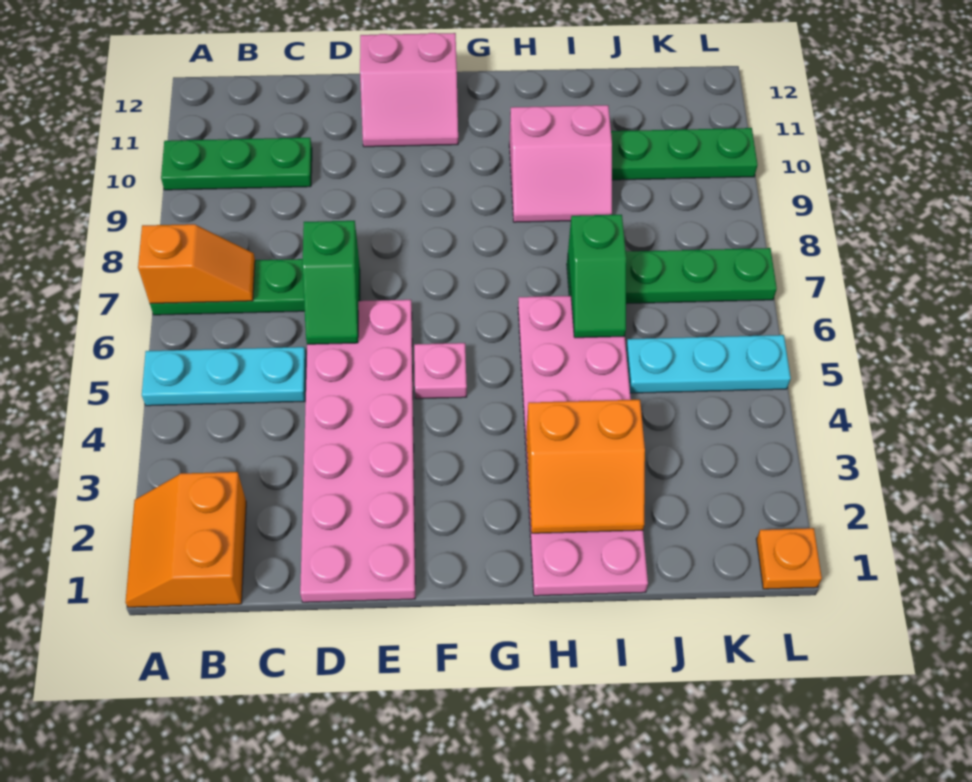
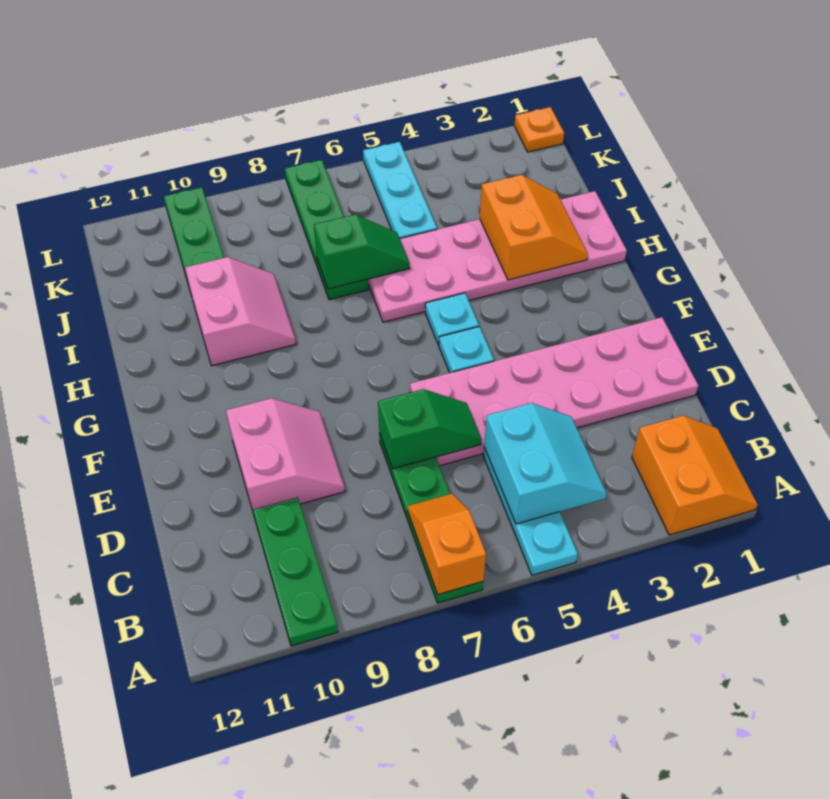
orange 2x2 slope [126,472,246,607] -> orange 2x2 slope turned to [632,416,758,535]
none -> cyan 2x2 slope [484,403,607,524]
pink 2x2 slope [360,33,458,147] -> pink 2x2 slope moved to [226,398,345,511]
pink 1x1 plate [414,343,467,399] -> cyan 1x1 plate [439,327,494,373]
none -> cyan 1x1 plate [425,293,479,345]

